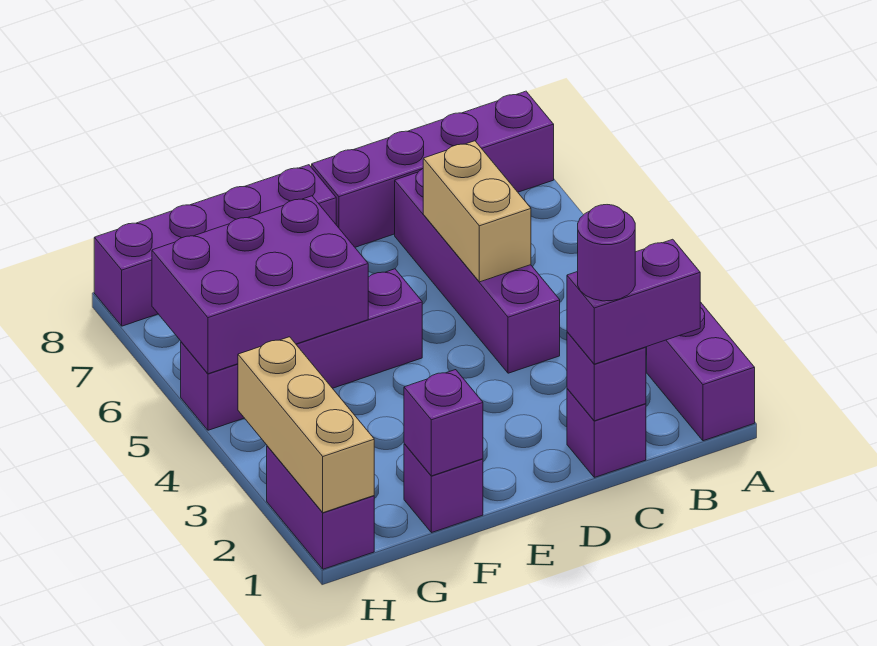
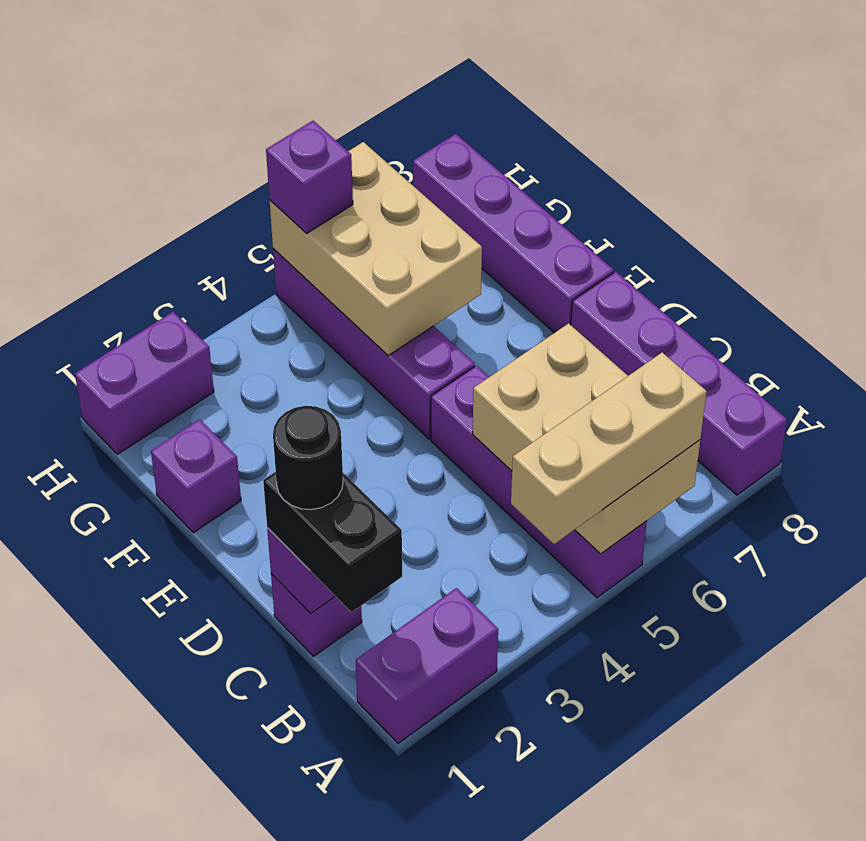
purple 1x2 brick [567,239,700,364] -> black 1x2 brick [263,472,402,612]
purple 1x1 round brick [578,205,635,301] -> black 1x1 round brick [273,406,343,510]
purple 1x4 brick [395,169,560,373] -> purple 1x4 brick turned to [431,365,647,598]
tan 1x2 brick [423,141,531,282] -> tan 2x3 brick [473,323,700,554]
purple 1x1 brick [404,370,483,476] -> purple 1x1 brick moved to [266,121,353,234]
purple 2x3 brick [152,196,368,374] -> tan 2x3 brick [270,142,482,355]
tan 1x3 brick [238,337,374,513] -> tan 1x3 brick moved to [511,352,707,544]

